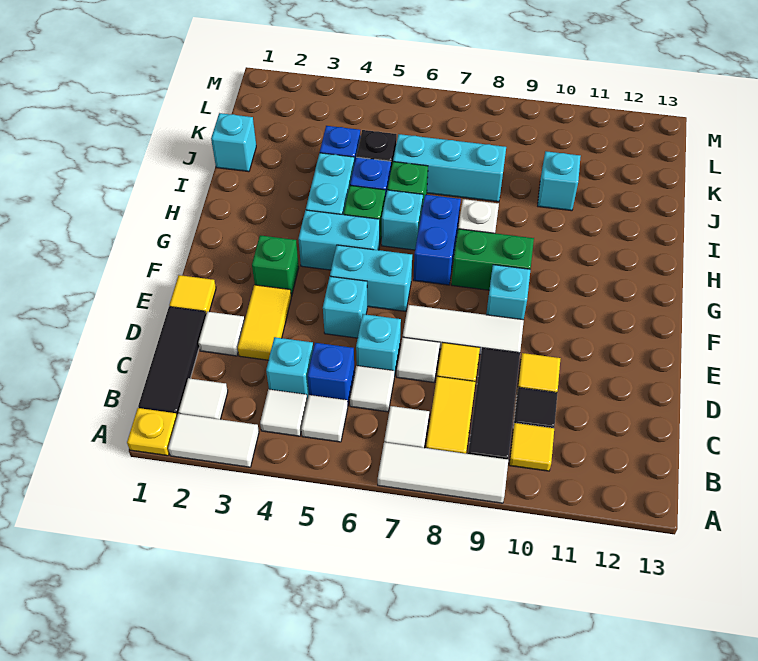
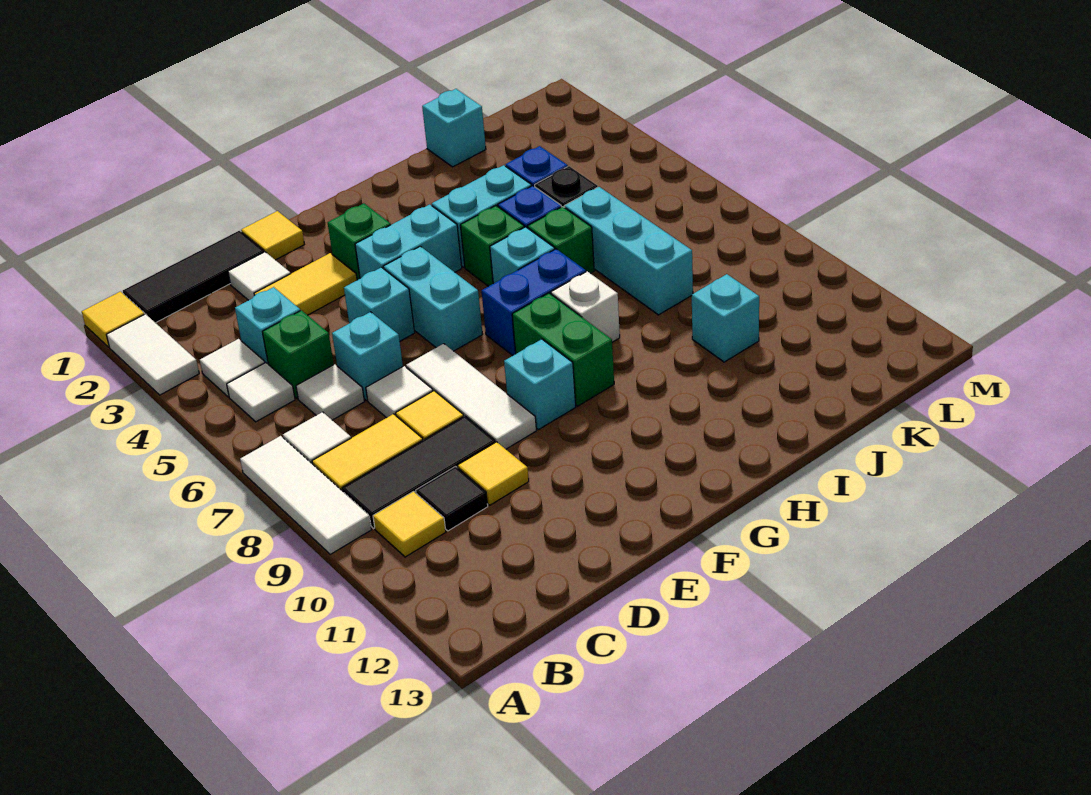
yellow 1x1 plate [127,408,177,456] -> yellow 1x1 tile [82,292,145,347]
white 1x1 tile [179,378,228,419] -> none
blue 1x1 brick [307,343,355,404] -> green 1x1 brick [263,310,334,399]
cyan 1x2 brick [298,210,380,270] -> cyan 1x2 brick turned to [355,204,462,278]

